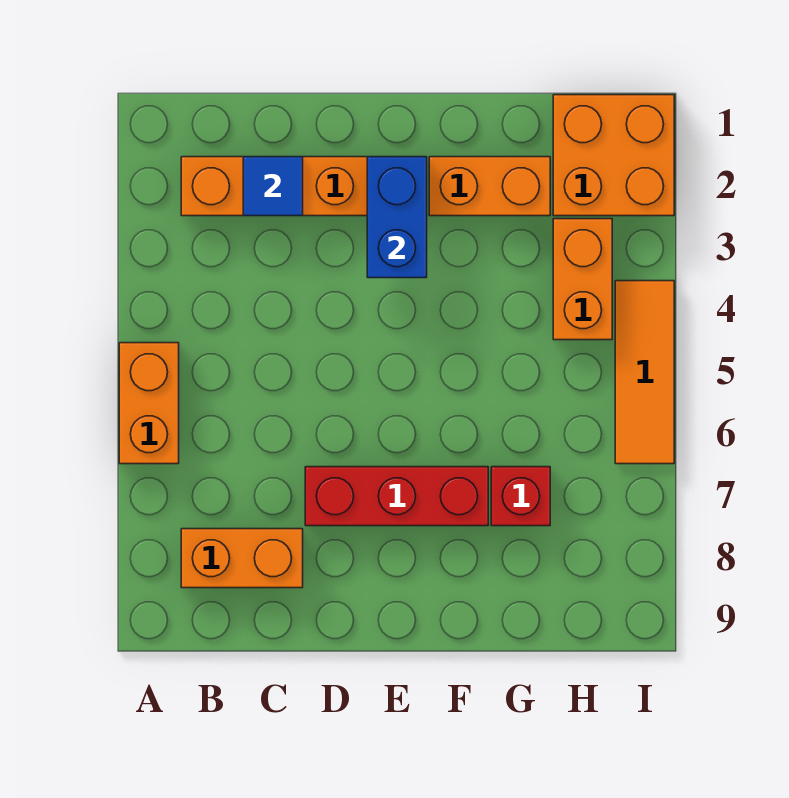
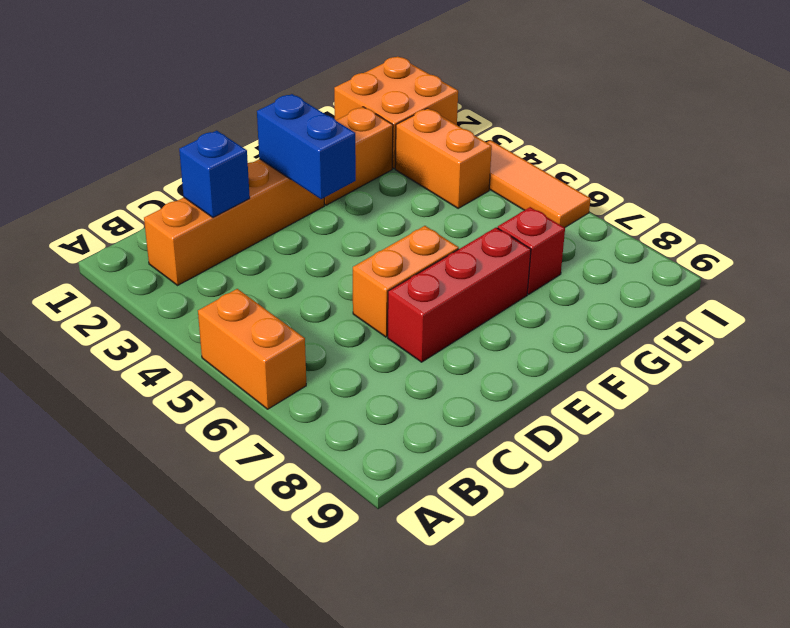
orange 1x2 brick [181,529,303,588] -> orange 1x2 brick moved to [353,226,459,337]
blue 1x1 tile [243,157,303,216] -> blue 1x1 brick [179,131,250,217]

